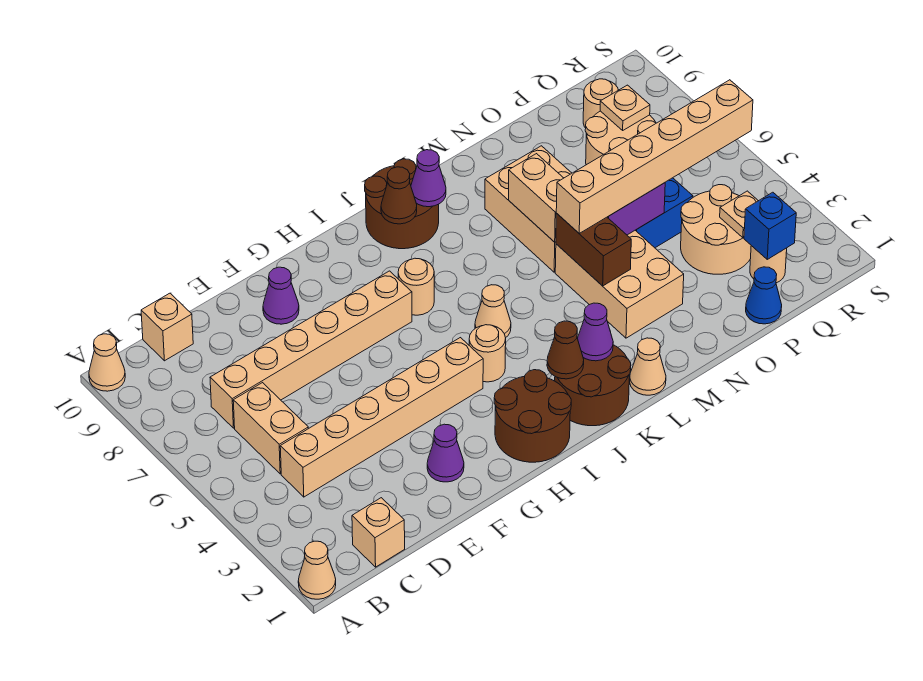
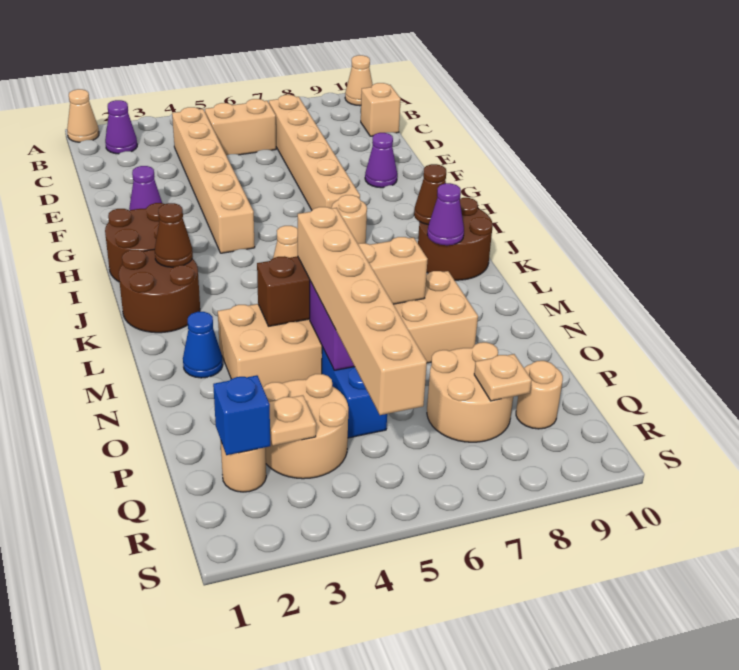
tan 1x1 brick [352,498,405,567] -> none
tan 1x1 round brick [469,325,506,382] -> none
purple 1x1 cone [577,303,613,361] -> purple 1x1 cone moved to [105,100,137,154]
tan 1x1 cone [630,338,666,395] -> none
blue 1x1 cone [746,267,782,324] -> blue 1x1 cone moved to [183,312,223,378]

